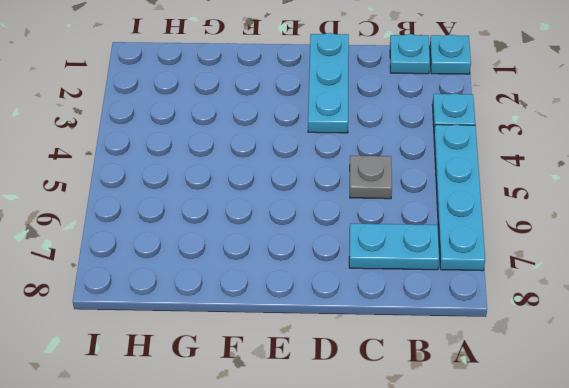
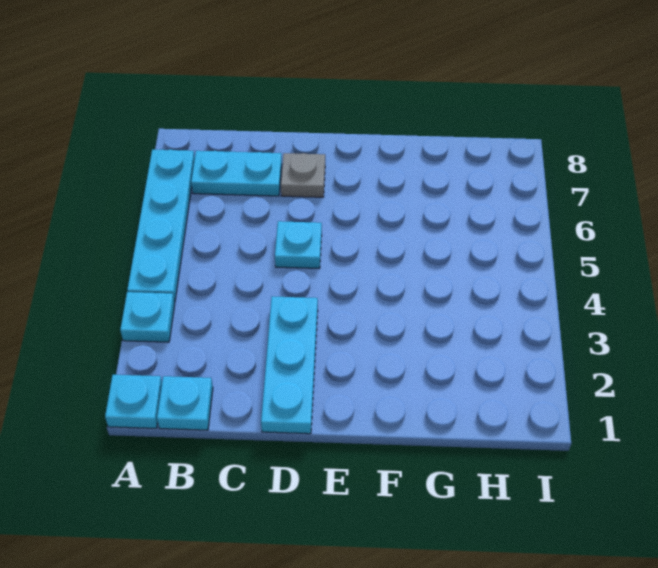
grey 1x1 plate [350,156,392,199] -> grey 1x1 plate moved to [281,153,325,197]
none -> cyan 1x1 plate [275,221,322,268]

